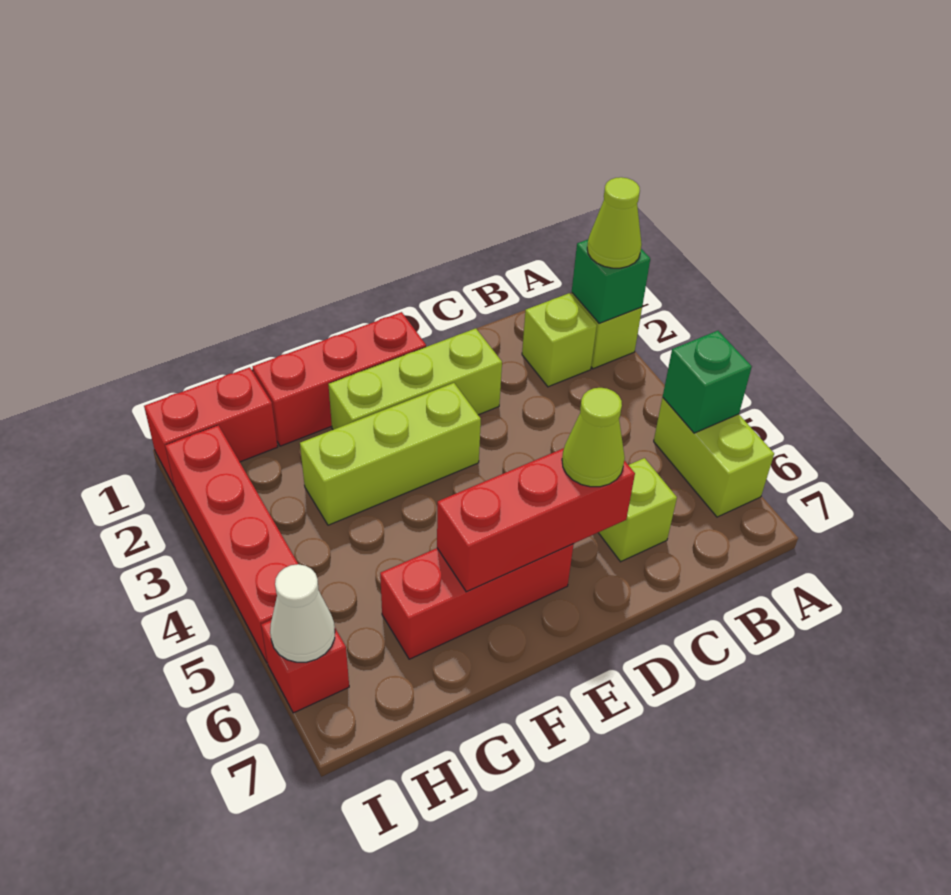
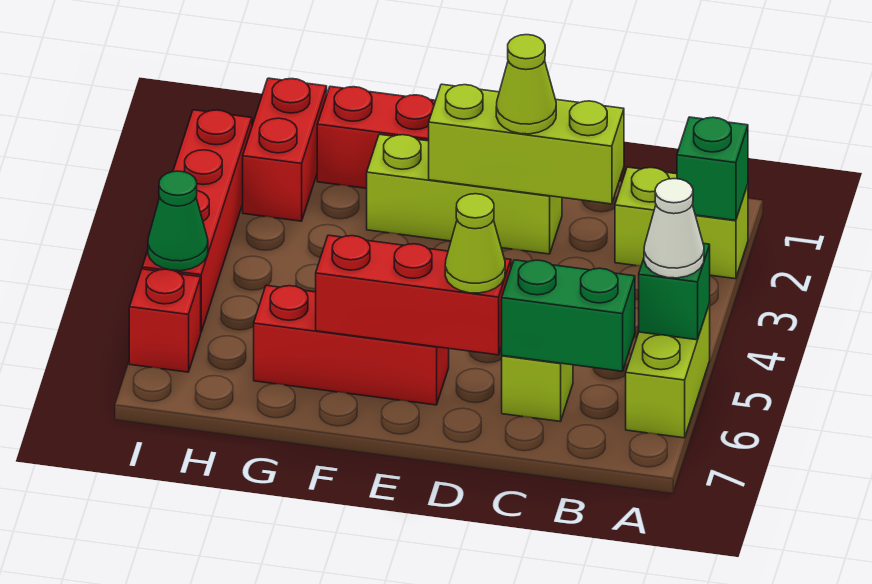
lime 1x1 cone [587,177,642,268] -> lime 1x1 cone moved to [496,35,556,134]
none -> green 1x2 brick [502,260,635,371]
lime 1x3 brick [300,383,481,525] -> lime 1x3 brick moved to [429,84,624,204]
red 1x2 brick [144,367,278,487] -> red 1x2 brick turned to [243,78,327,221]
none -> green 1x1 cone [148,171,208,271]
white 1x1 cone [270,564,335,662] -> white 1x1 cone moved to [644,179,704,278]

